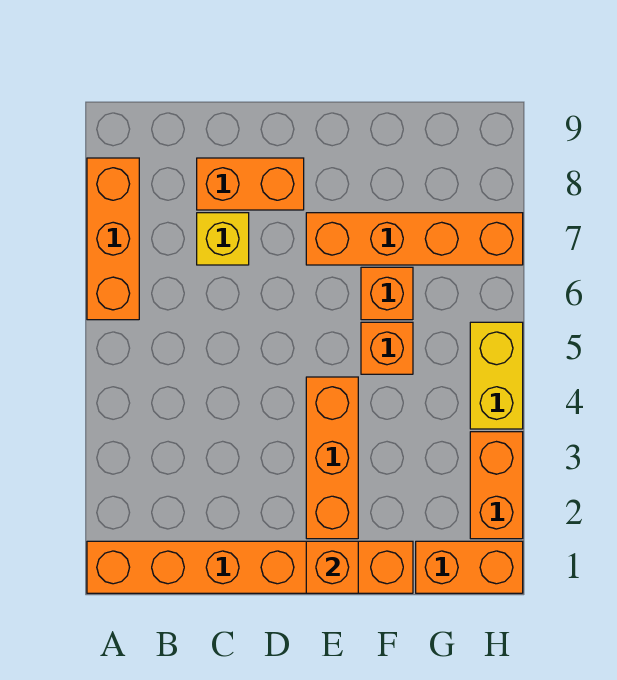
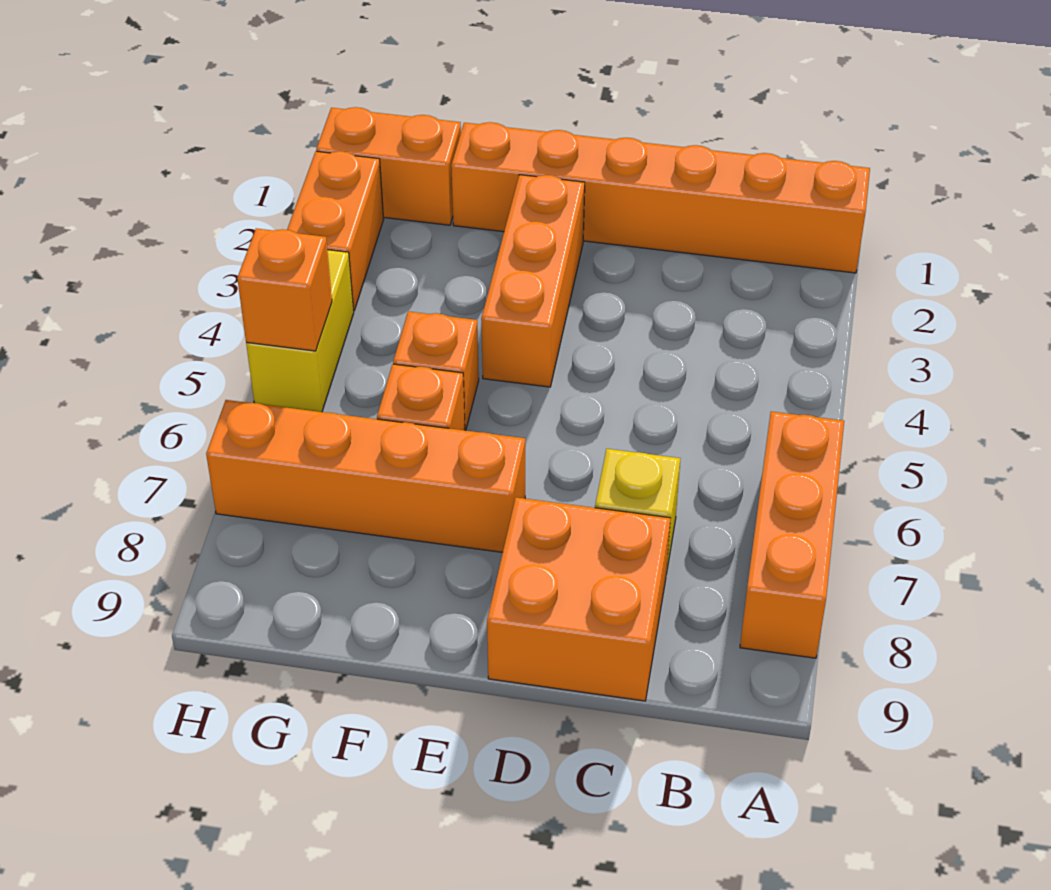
orange 1x2 brick [197,158,304,210] -> orange 2x2 brick [487,497,671,701]
orange 1x1 brick [306,541,358,593] -> orange 1x1 brick moved to [237,229,332,351]

